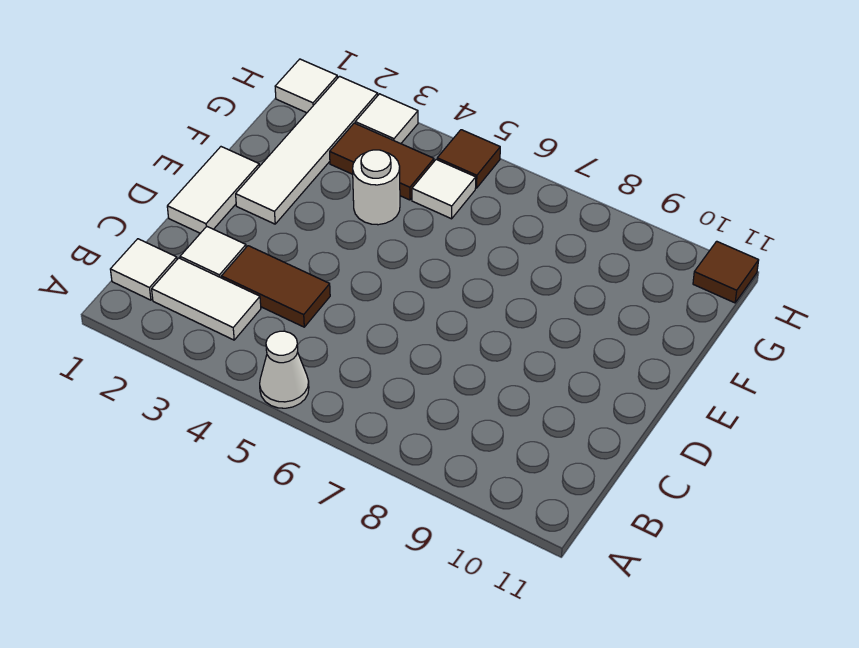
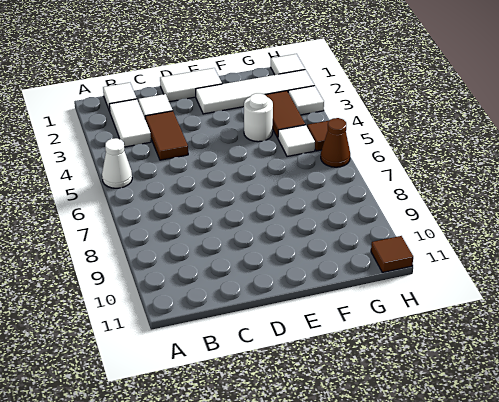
none -> brown 1x1 cone [321,118,350,167]

